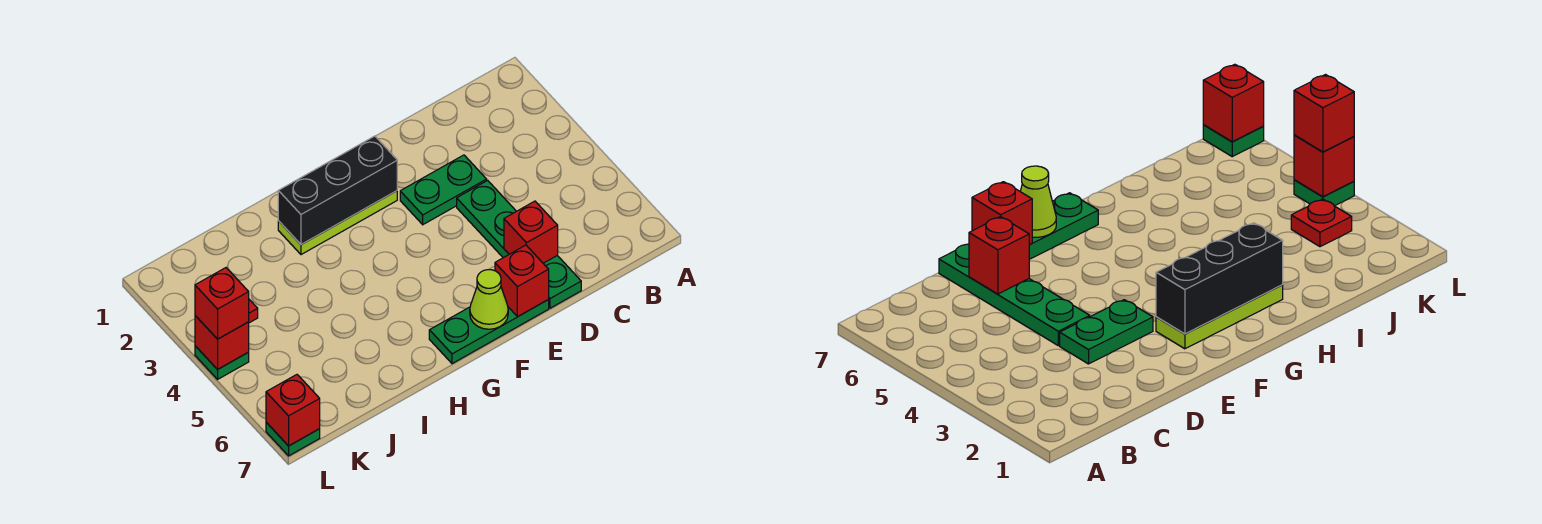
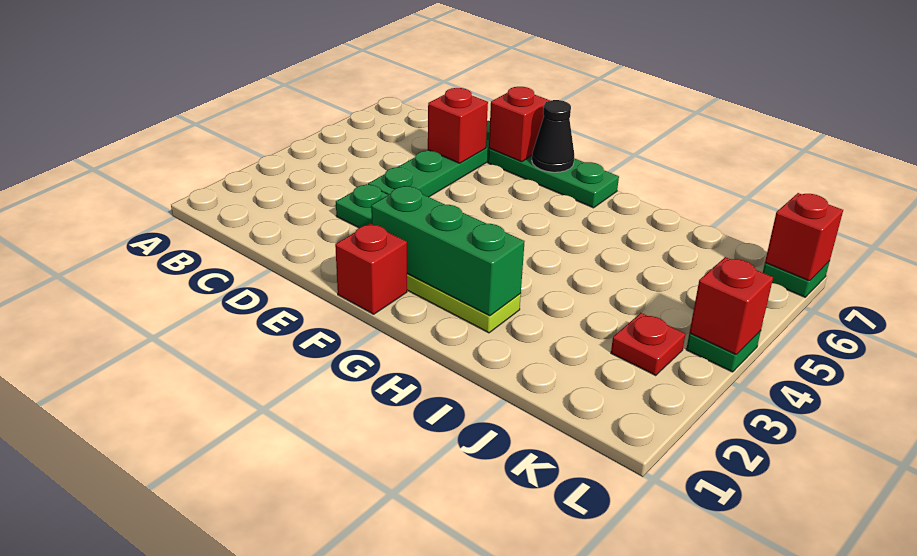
black 1x3 brick [278,136,397,245] -> green 1x3 brick [371,186,525,316]
lime 1x1 cone [470,270,508,329] -> black 1x1 cone [532,100,574,172]
red 1x1 brick [195,268,249,339] -> red 1x1 brick moved to [335,224,407,314]

